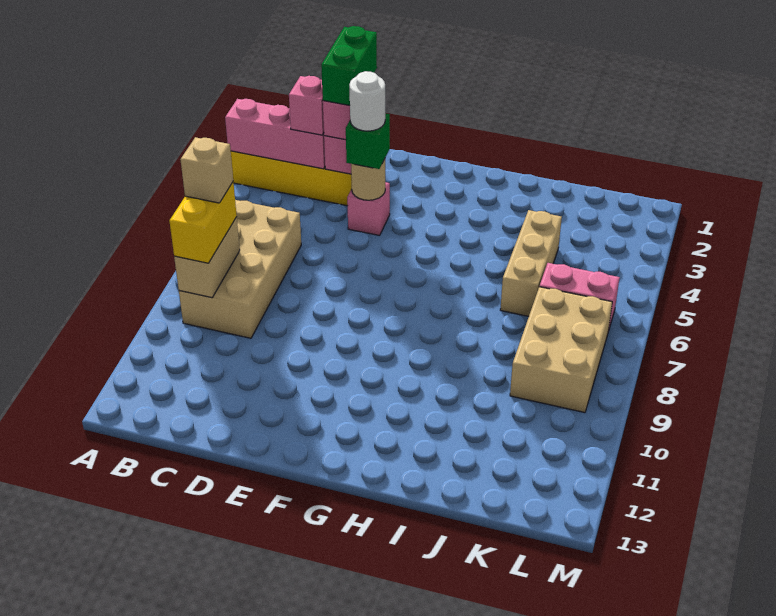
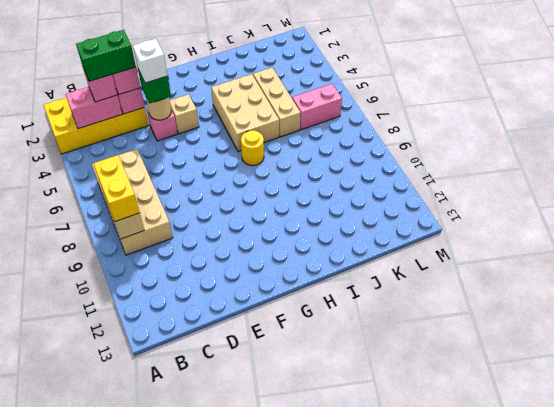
pink 1x3 brick [225,99,325,169] -> pink 1x2 brick [66,87,122,129]
tan 1x1 brick [180,137,233,203] -> tan 1x1 brick moved to [170,94,199,134]
green 1x2 brick [321,26,377,105] -> green 1x2 brick turned to [76,30,136,81]
white 1x1 round brick [349,71,385,131] -> white 1x1 brick [133,39,168,83]
none -> yellow 1x1 round brick [241,130,264,166]
tan 2x3 brick [510,287,612,413] -> tan 2x3 brick moved to [211,74,279,152]

